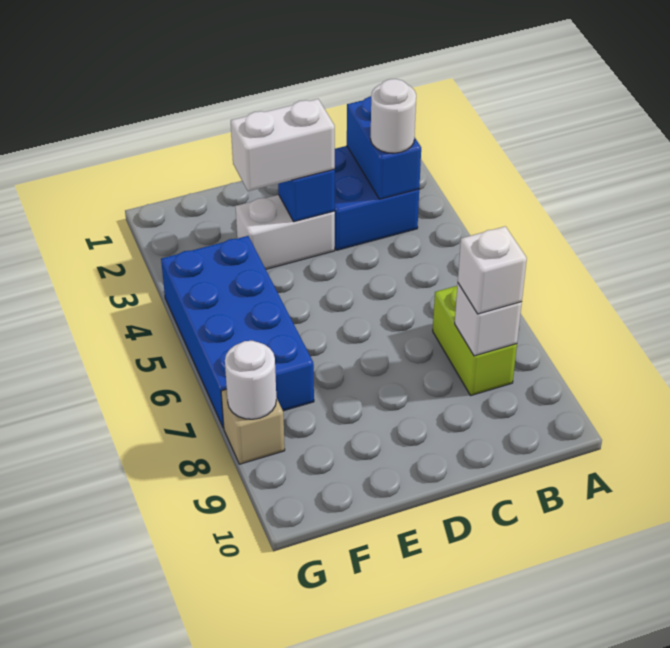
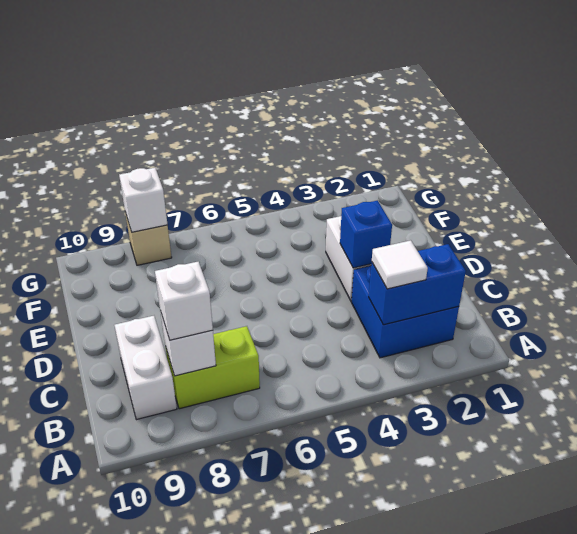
white 1x1 round brick [371,79,416,153] -> white 1x1 tile [372,240,428,289]
white 1x2 brick [231,99,335,191] -> white 1x2 brick moved to [114,316,177,420]
blue 2x4 brick [161,236,314,428] -> none
white 1x1 round brick [225,341,276,419] -> white 1x1 brick [119,168,168,232]

